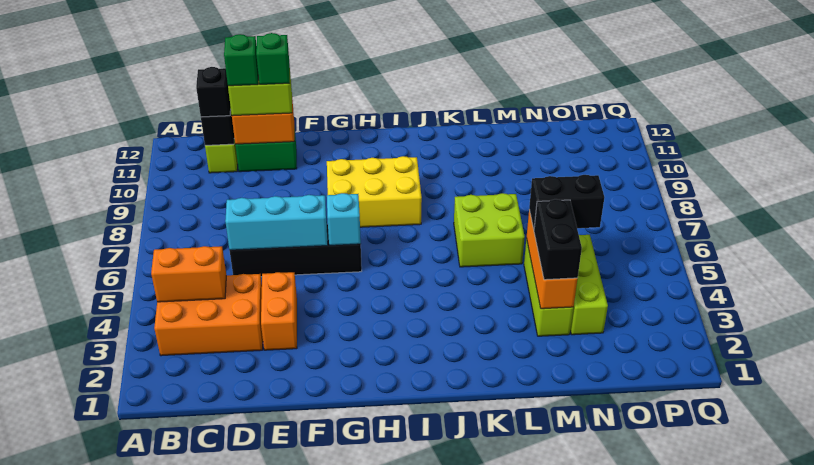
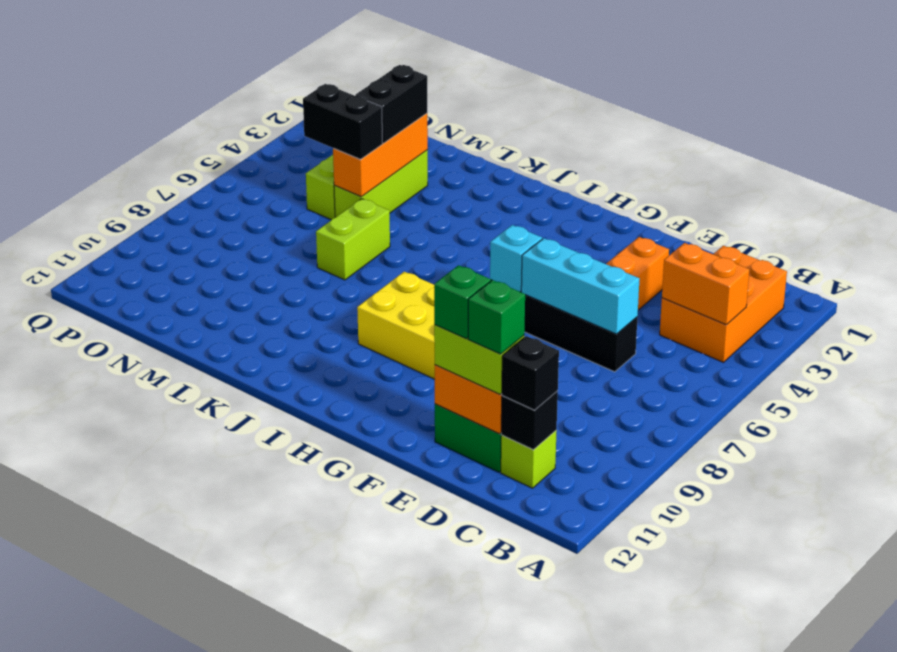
orange 2x3 brick [154,274,263,356] -> orange 2x3 brick turned to [660,246,787,362]
lime 2x2 brick [454,193,525,267] -> lime 1x2 brick [316,199,390,280]

